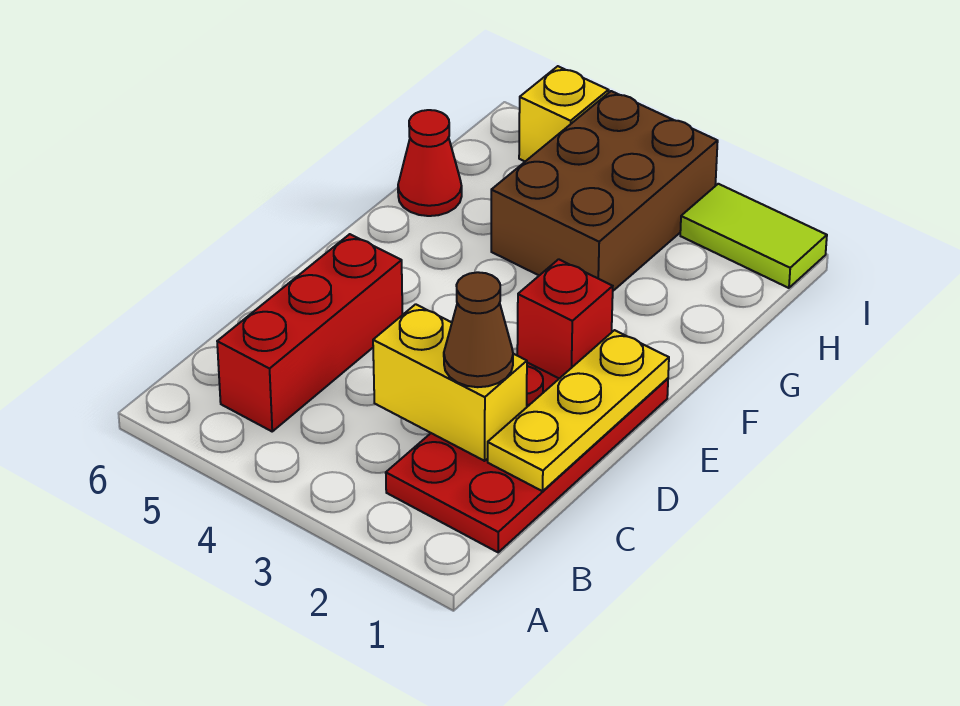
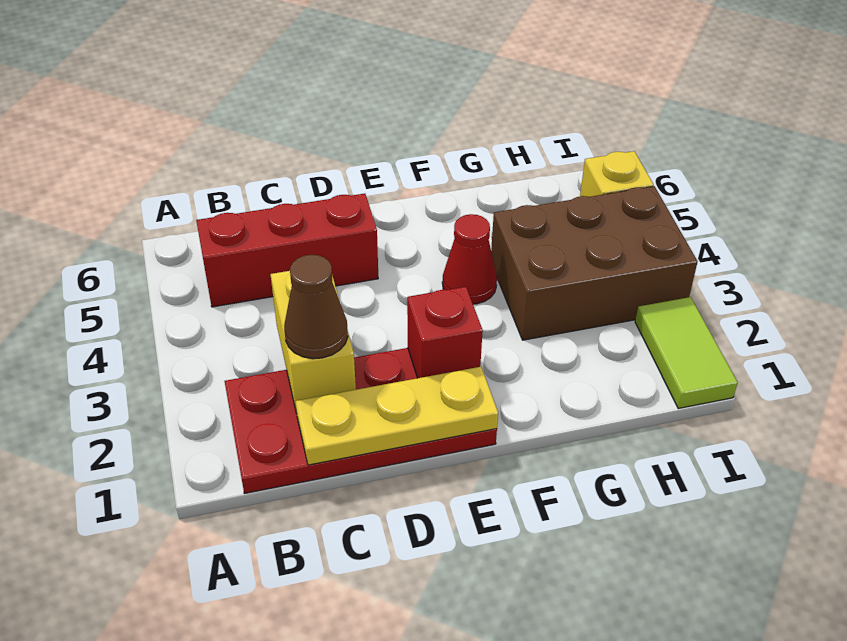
red 1x1 cone [398,110,462,216] -> red 1x1 cone moved to [442,214,497,304]

